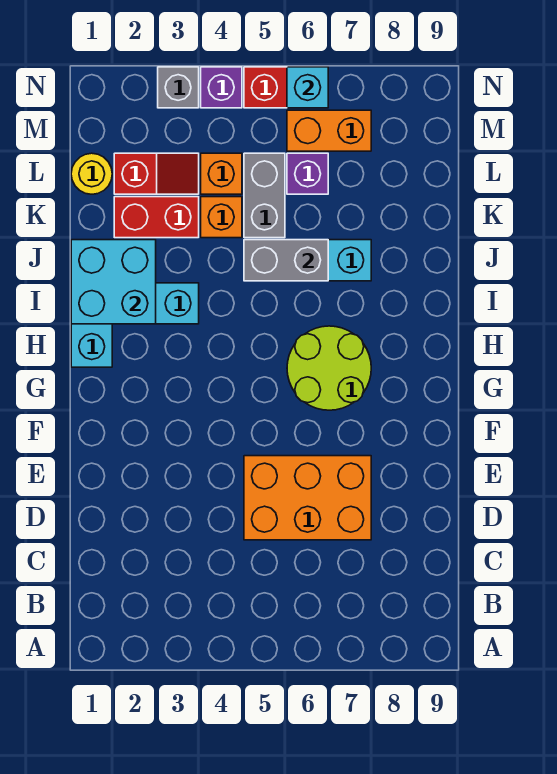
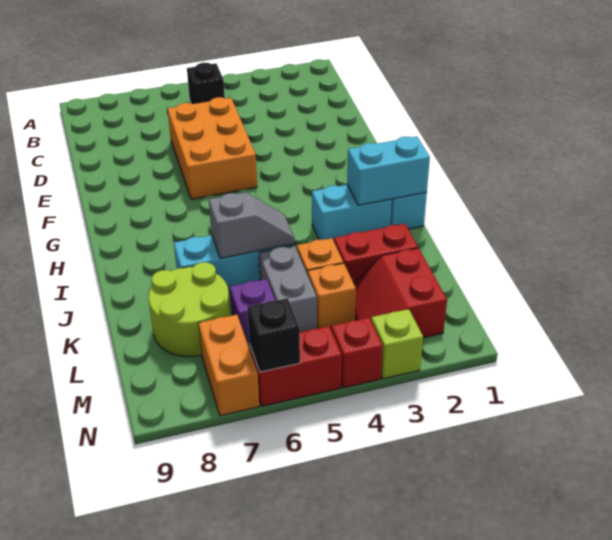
none -> black 1x1 brick [187,63,225,104]
orange 2x3 brick [244,456,371,540] -> orange 2x3 brick turned to [167,97,257,199]
lime 2x2 round brick [287,326,371,410] -> lime 2x2 round brick moved to [148,262,230,357]
cyan 2x2 brick [71,240,156,324] -> cyan 1x2 brick [347,137,430,205]
grey 1x2 brick [244,240,328,281] -> grey 1x2 slope [209,192,294,258]
yellow 1x1 round brick [71,153,112,194] -> none
red 1x2 slope [114,153,199,194] -> red 2x2 slope [354,248,447,338]
orange 1x2 brick [287,110,371,151] -> orange 1x2 brick turned to [198,315,259,416]
grey 1x1 brick [158,67,199,108] -> lime 1x1 brick [371,309,423,379]
purple 1x1 brick [201,67,242,108] -> red 1x1 brick [331,318,383,388]
cyan 1x1 brick [287,67,328,108] -> black 1x1 brick [247,298,300,372]

